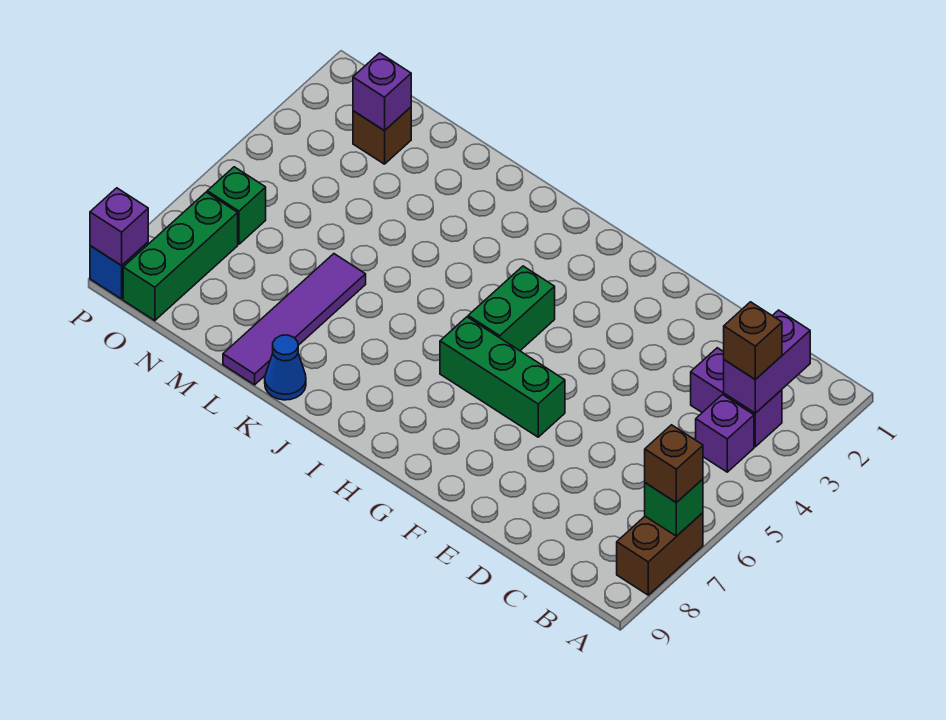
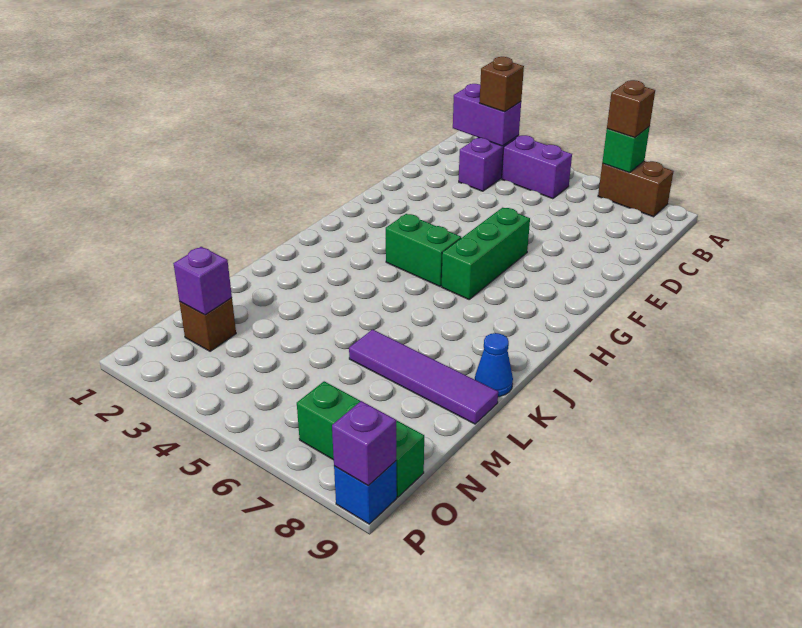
purple 1x1 brick [696,395,754,472] -> purple 1x2 brick [502,135,572,199]
green 1x1 brick [207,167,266,244] -> none

